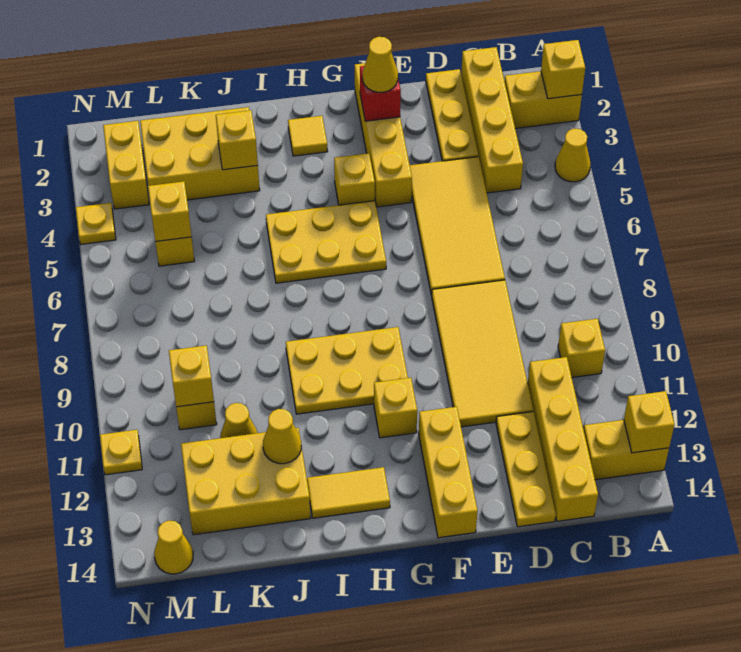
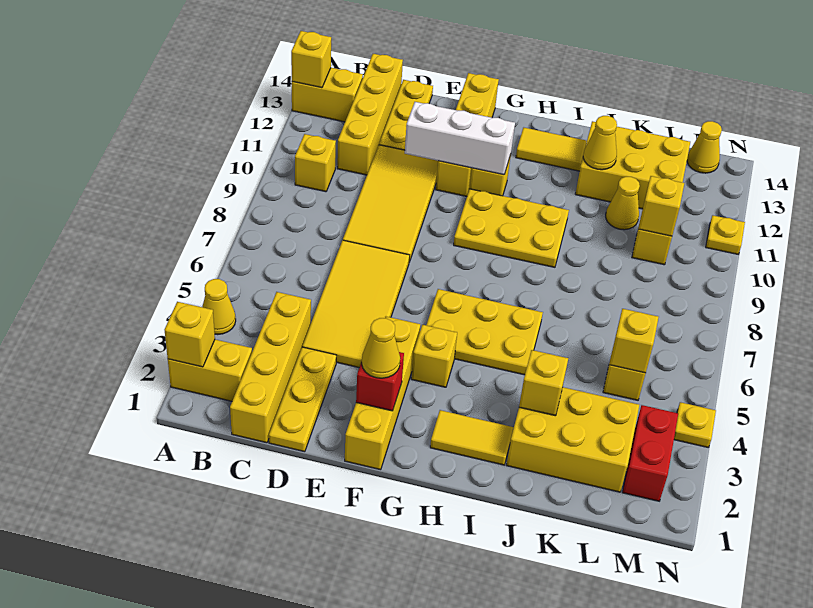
none -> white 1x3 brick [405,102,515,175]
yellow 1x3 brick [419,407,478,538] -> yellow 1x4 brick [436,73,499,196]
yellow 1x1 tile [288,116,328,156] -> yellow 1x2 tile [430,410,514,465]
yellow 1x2 brick [103,121,149,209] -> red 1x2 brick [622,405,678,501]

